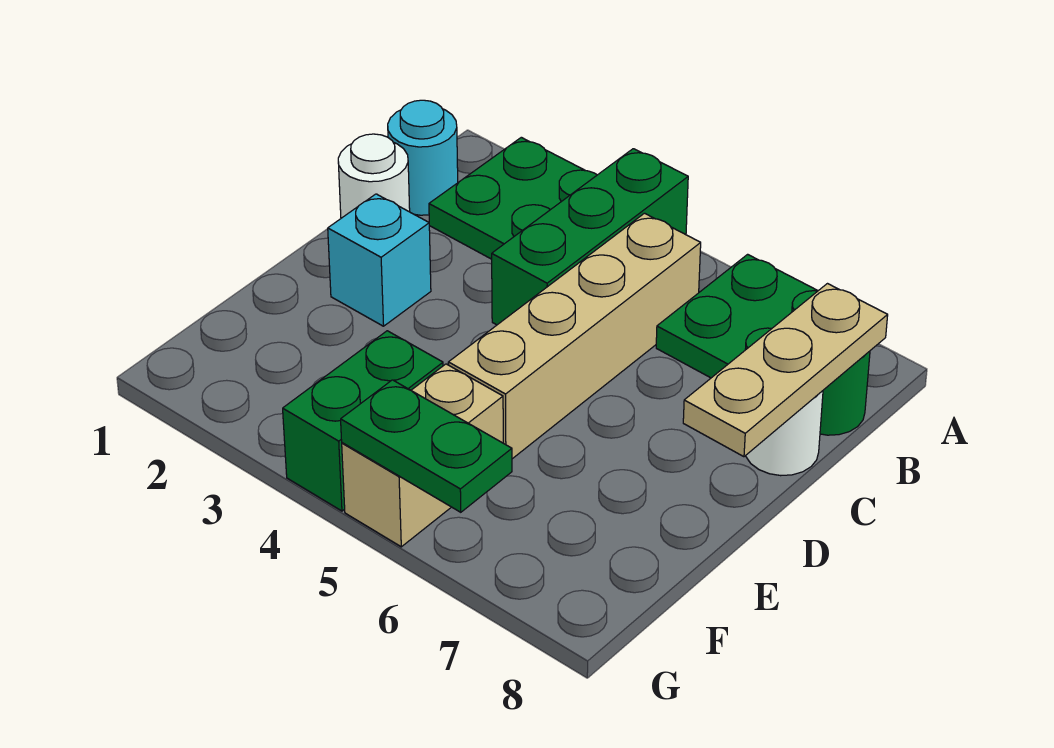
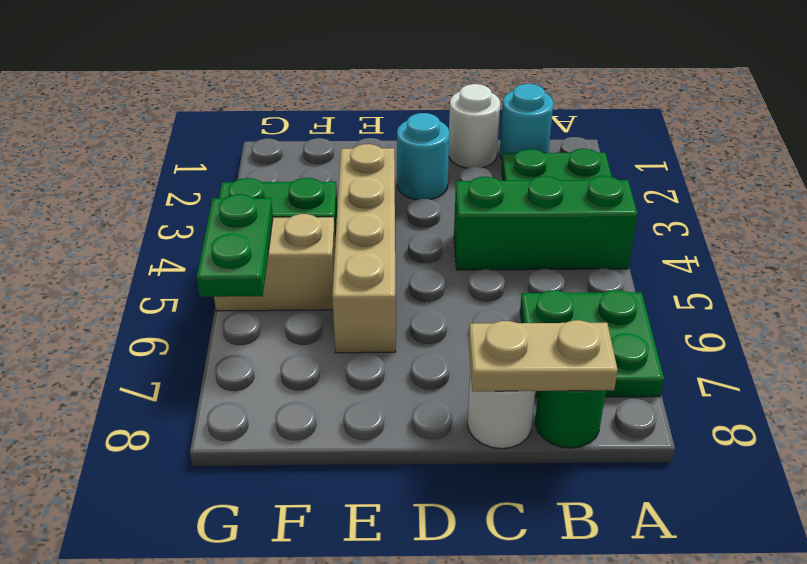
tan 1x4 brick [448,213,701,459] -> tan 1x4 brick turned to [332,144,396,353]
tan 1x3 plate [683,284,888,457] -> tan 1x2 plate [469,320,618,391]
cyan 1x1 brick [328,194,431,326] -> cyan 1x1 round brick [397,113,449,200]

